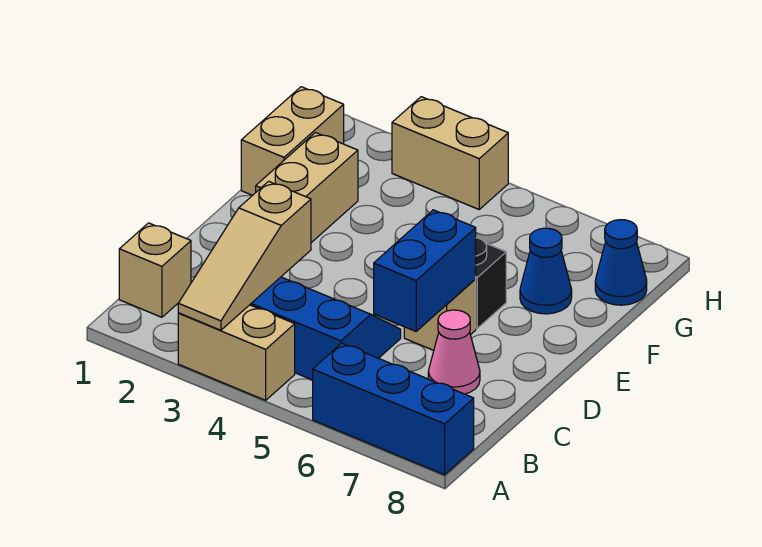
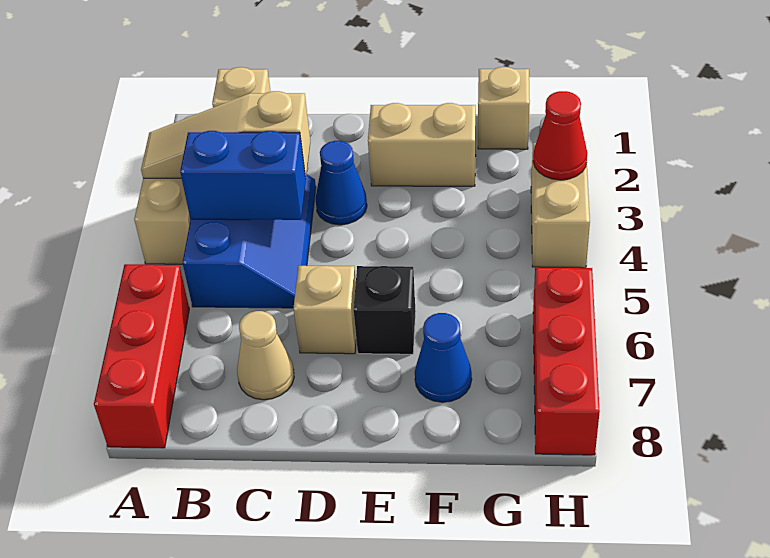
blue 1x3 brick [313,343,474,475] -> red 1x3 brick [94,264,189,448]
blue 1x2 brick [374,210,476,331] -> blue 1x2 brick moved to [180,131,306,220]
pink 1x1 cone [428,310,480,394] -> tan 1x1 cone [237,311,294,400]
tan 1x2 brick [241,87,344,195] -> tan 1x1 brick [478,67,530,149]
blue 1x1 cone [595,220,647,305] -> blue 1x1 cone moved to [315,141,367,225]
none -> red 1x1 cone [533,91,587,180]
none -> red 1x3 brick [533,268,600,455]

